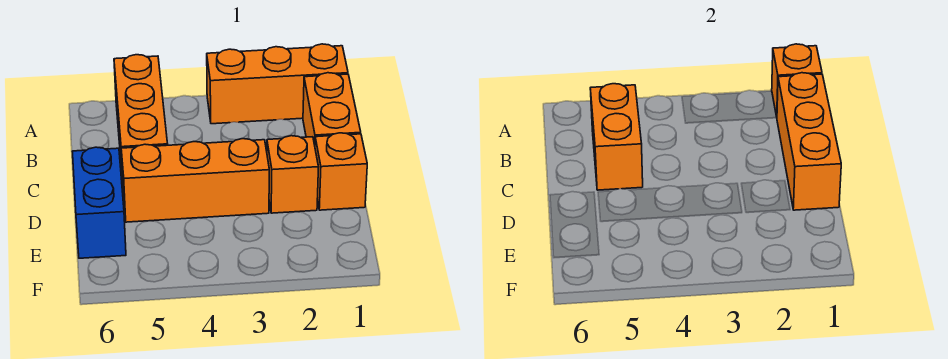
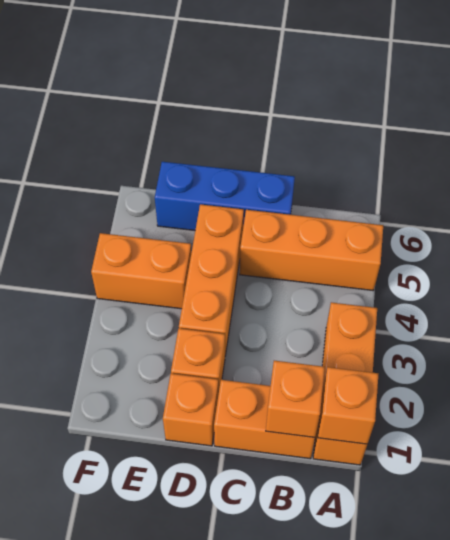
orange 1x3 brick [777,73,841,210] -> orange 1x1 brick [266,361,325,437]
orange 1x2 brick [590,84,643,190] -> orange 1x2 brick moved to [91,233,191,309]
blue 1x2 brick [72,147,126,258] -> blue 1x3 brick [155,162,295,230]

